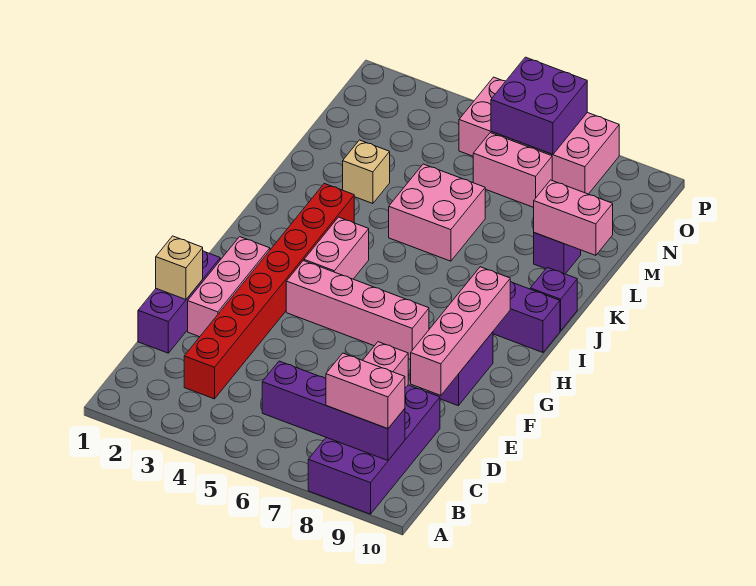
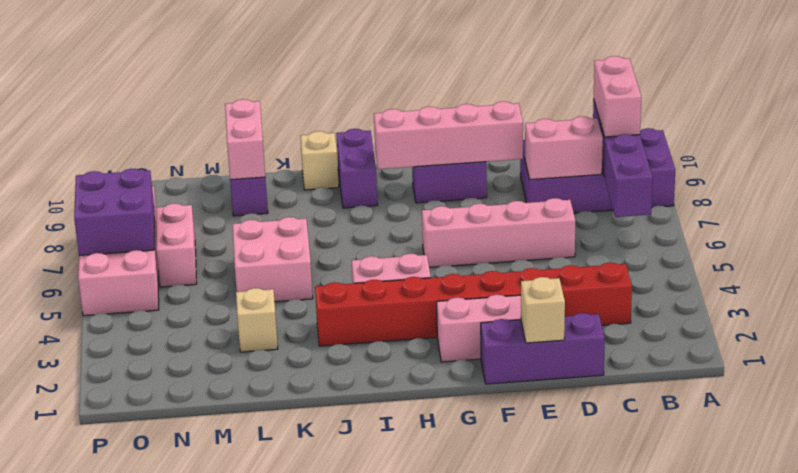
pink 1x4 brick [286,261,429,359] -> pink 1x4 brick turned to [422,198,576,267]
purple 1x1 brick [530,267,577,331] -> tan 1x1 brick [300,131,339,190]

